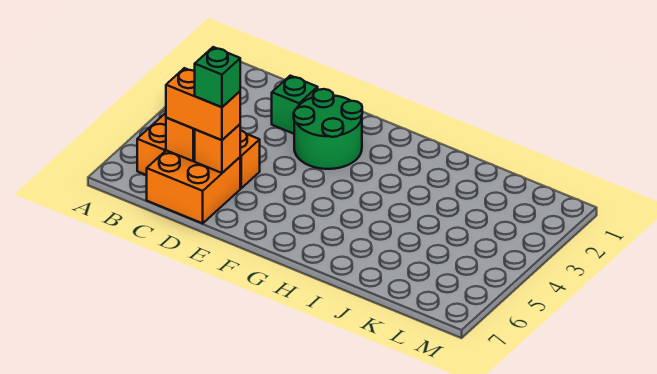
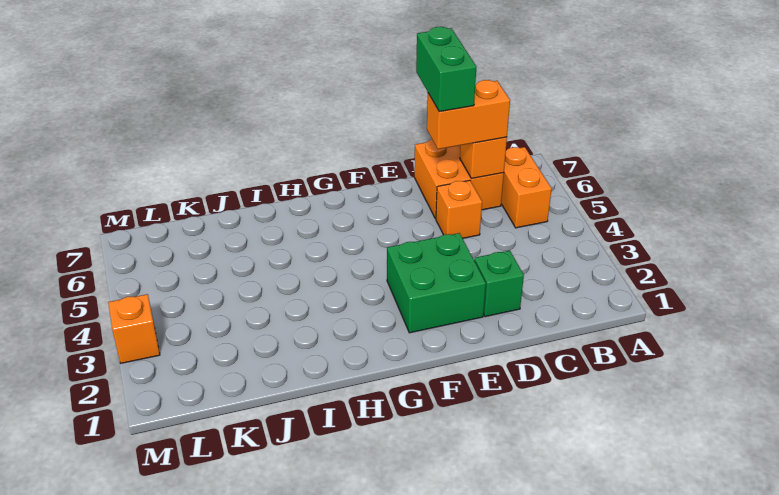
orange 1x1 brick [195,124,240,173] -> orange 1x1 brick moved to [108,294,160,363]
green 1x1 brick [195,47,240,107] -> green 1x2 brick [416,27,476,112]
green 2x2 round brick [294,89,362,169] -> green 2x2 brick [387,233,486,333]

